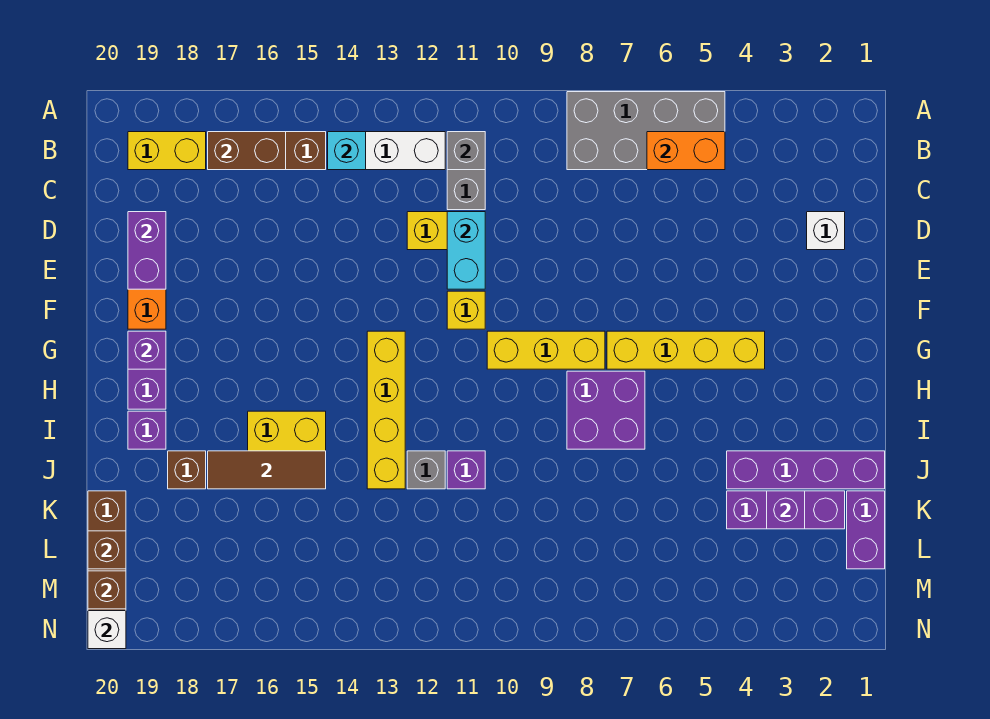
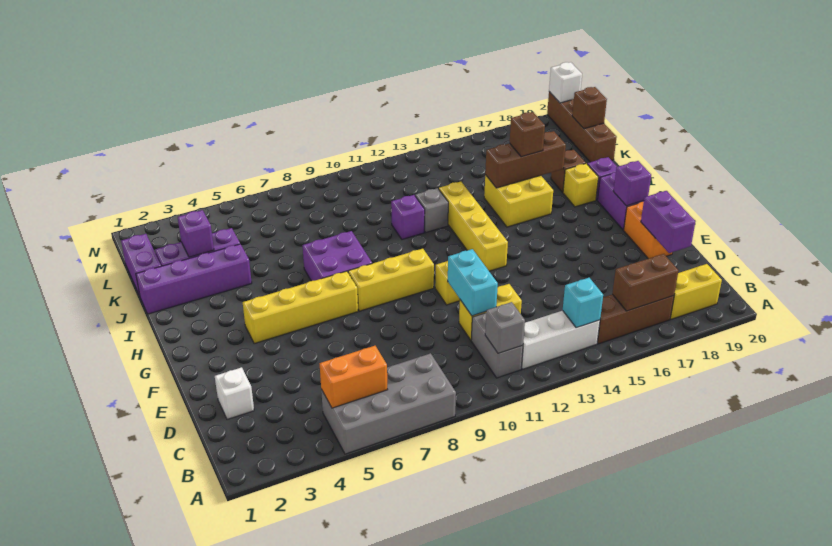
none -> yellow 1x1 brick [563,164,598,207]
brown 1x3 tile [208,451,326,489] -> brown 1x3 brick [485,131,566,188]
brown 1x1 brick [88,571,126,609] -> brown 1x1 brick moved to [510,112,545,157]

